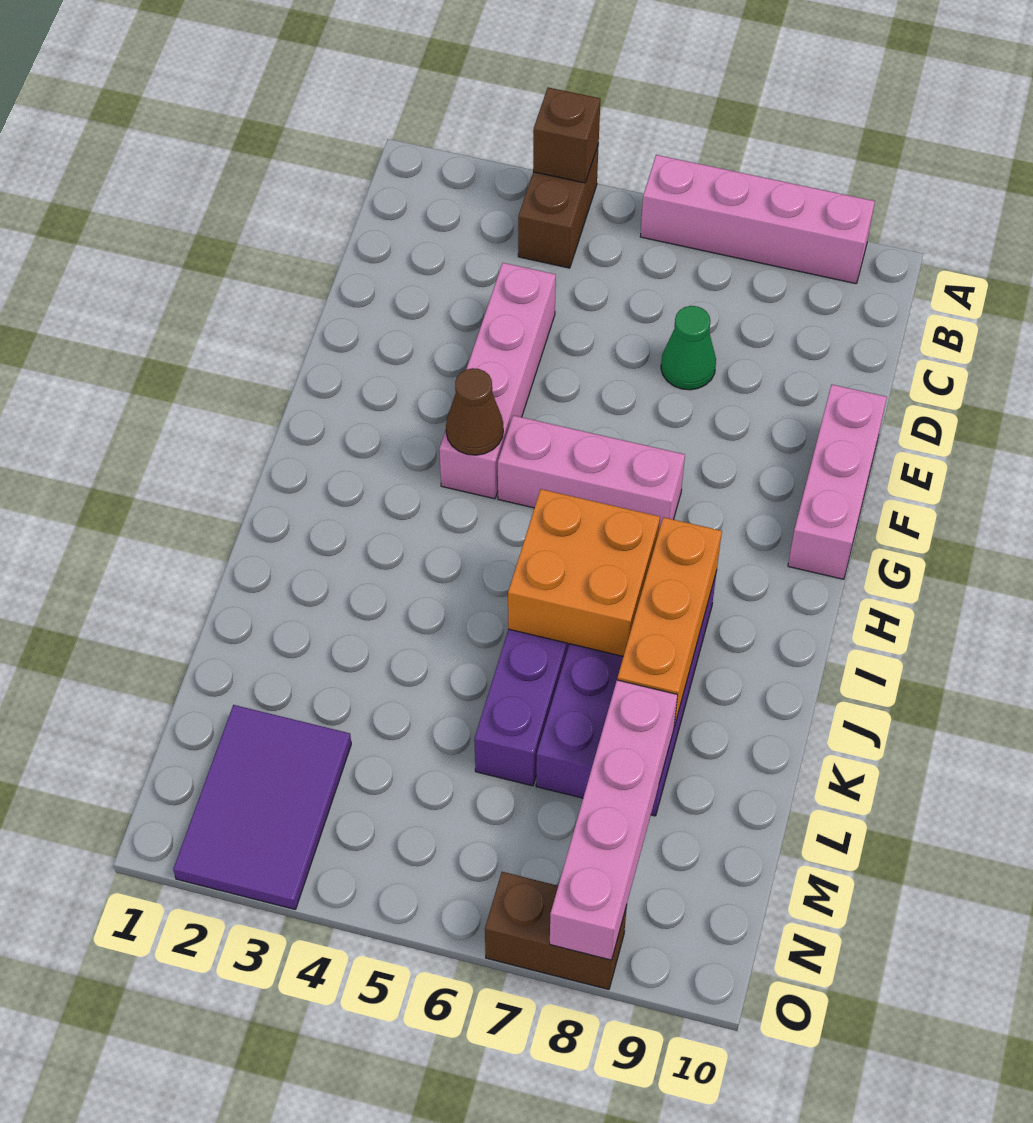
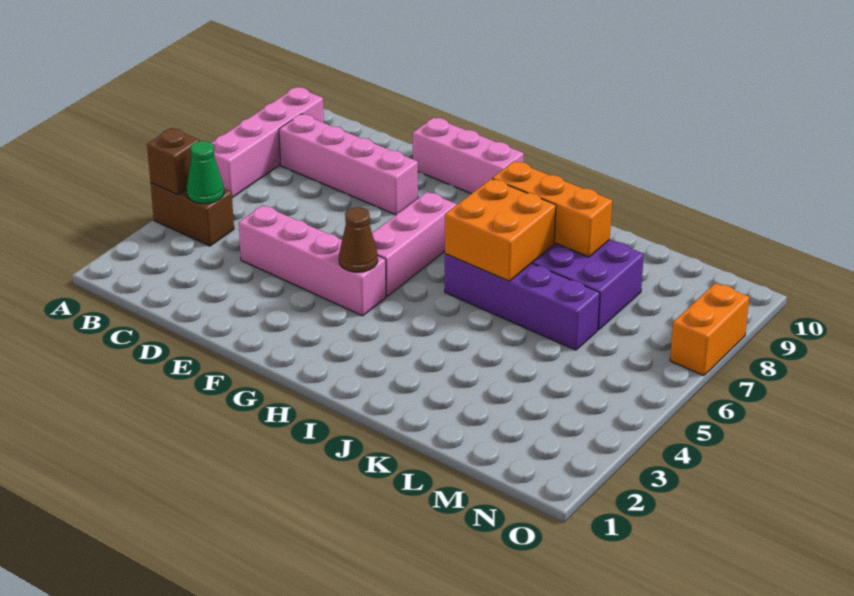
green 1x1 cone [661,306,716,390] -> green 1x1 cone moved to [187,141,224,204]
pink 1x4 brick [550,680,678,960] -> pink 1x4 brick moved to [279,114,418,215]
purple 2x3 tile [173,705,351,910] -> none
brown 1x2 brick [485,872,627,989] -> orange 1x2 brick [670,283,749,376]

